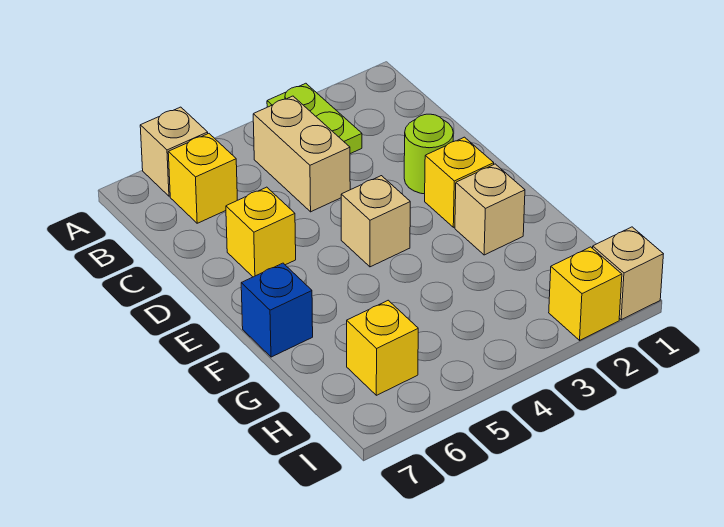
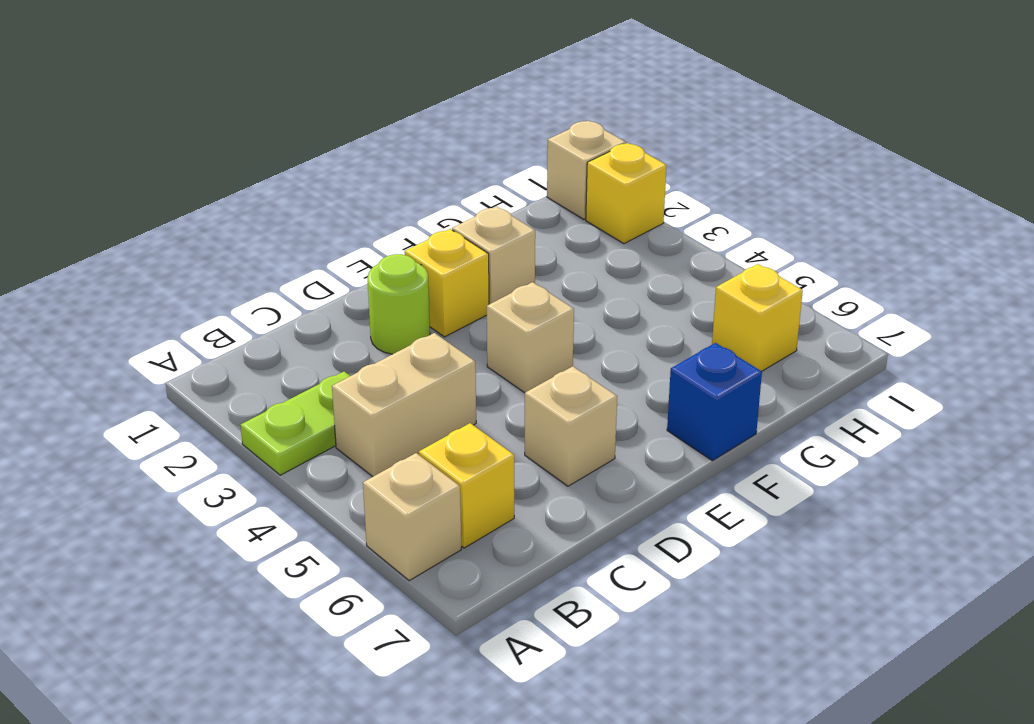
yellow 1x1 brick [226,187,296,277] -> tan 1x1 brick [525,366,617,486]

